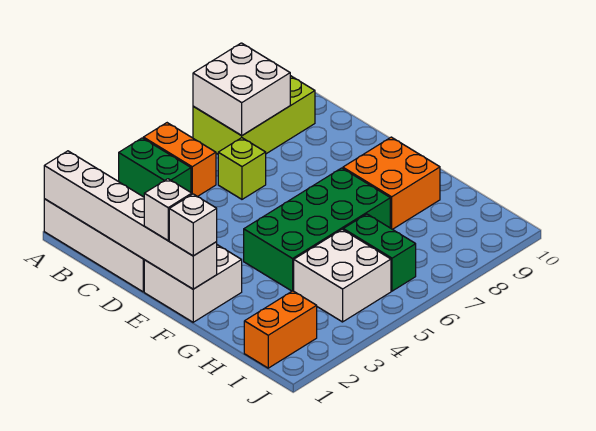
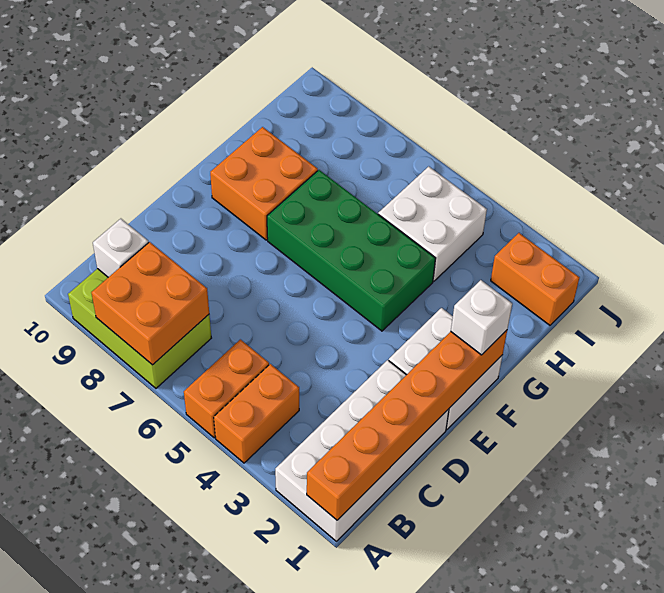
white 1x6 brick [44,151,217,289] -> orange 1x6 brick [307,330,507,520]
green 1x2 brick [119,138,191,197] -> orange 1x2 brick [214,364,299,463]
white 2x2 brick [193,43,290,136] -> orange 2x2 brick [91,242,209,365]
lime 1x1 brick [218,138,266,199] -> none
white 1x1 brick [144,179,192,240] -> white 1x1 brick moved to [93,219,149,277]
green 1x2 brick [343,214,416,291] -> none

